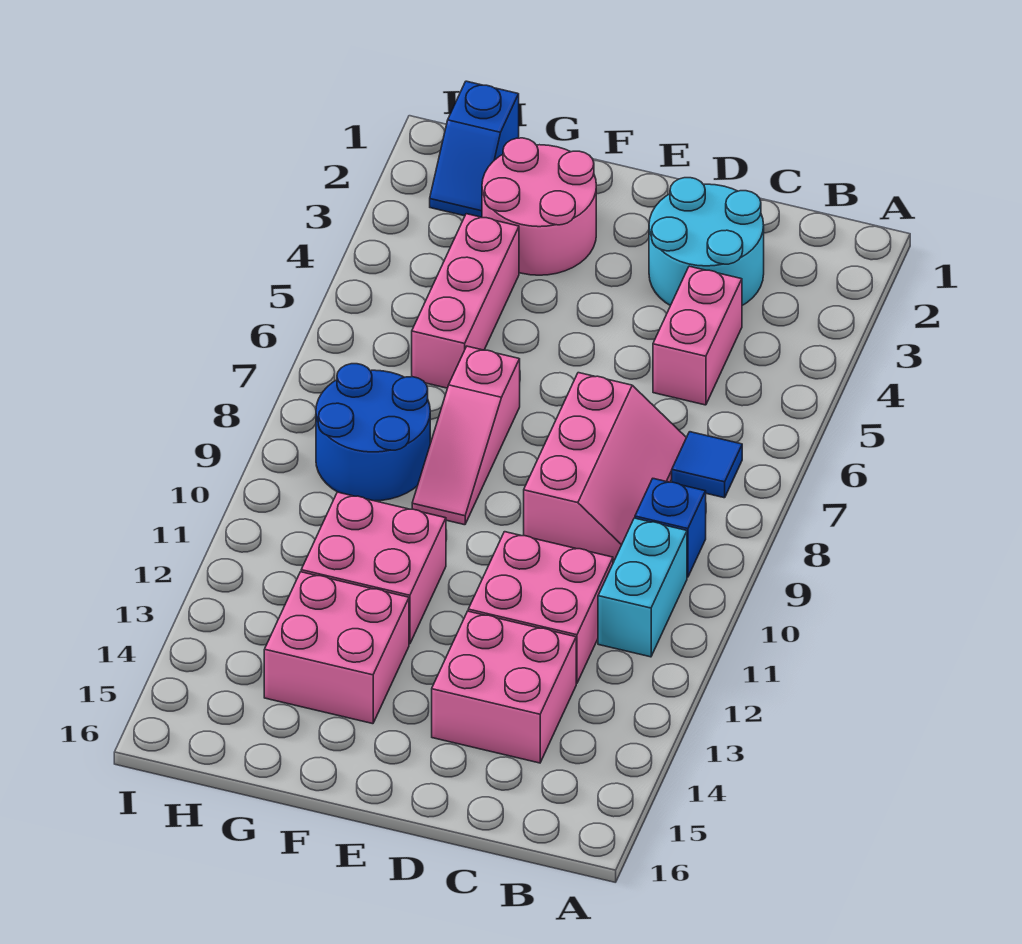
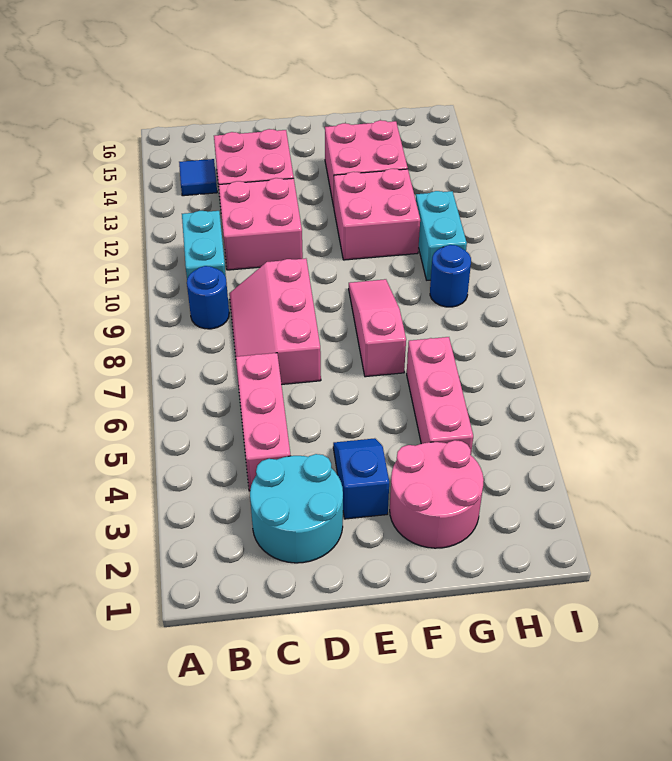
blue 1x1 tile [672,432,742,498] -> blue 1x1 tile moved to [179,159,217,196]
blue 1x1 brick [635,479,706,577] -> blue 1x1 round brick [187,266,229,329]
pink 1x2 brick [653,266,742,405] -> pink 1x3 brick [236,353,290,491]
blue 2x2 round brick [316,364,430,501] -> blue 1x1 round brick [430,245,471,307]
blue 1x2 slope [430,81,519,217] -> blue 1x2 slope moved to [333,438,389,519]
none -> cyan 1x2 brick [416,191,467,280]

